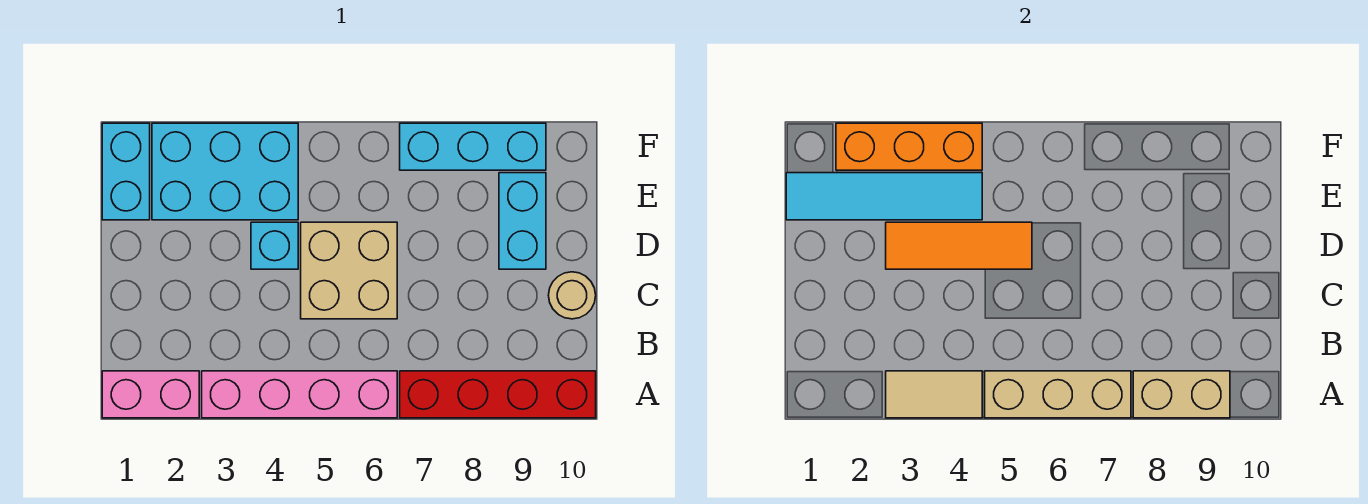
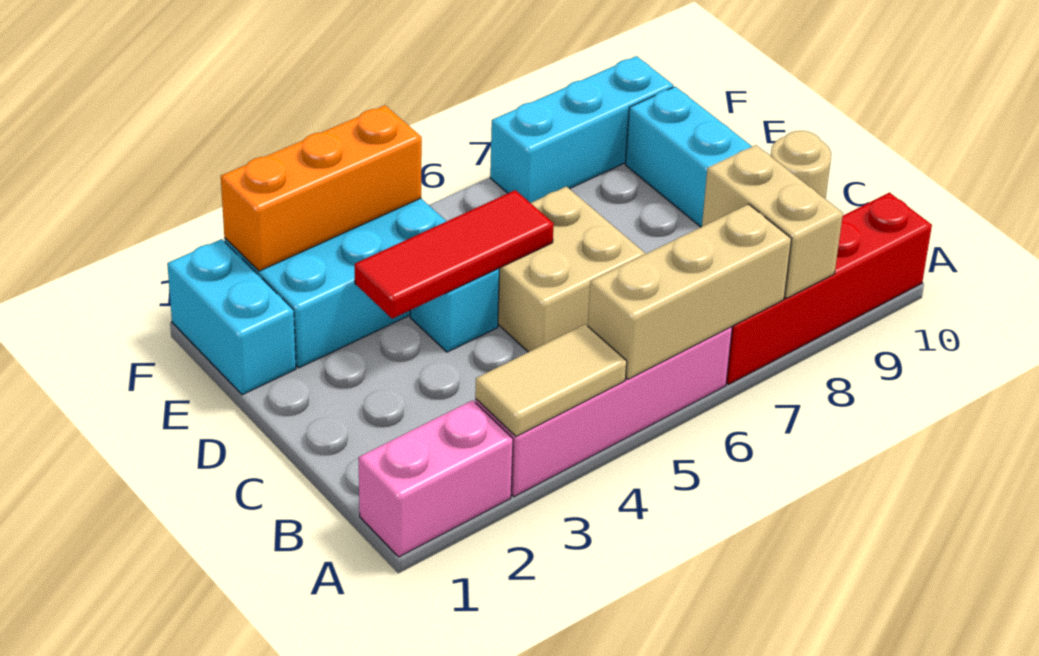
tan 1x2 brick [1133,371,1230,418] -> tan 1x2 brick turned to [702,145,843,298]
orange 1x3 tile [886,222,1032,269] -> red 1x3 tile [355,190,554,319]
cyan 1x4 tile [786,173,982,220] -> none

